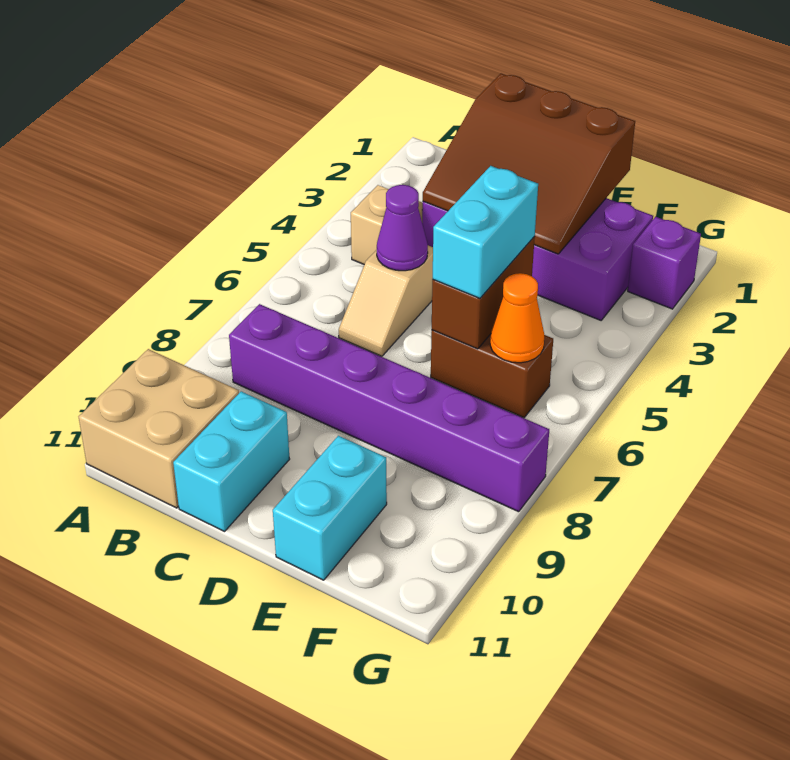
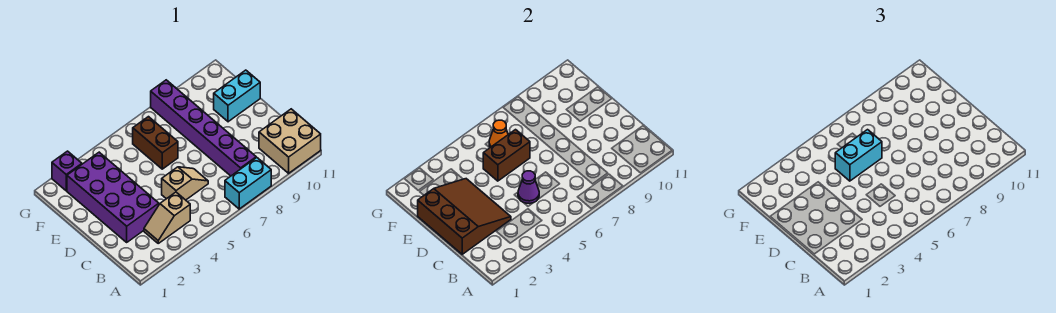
cyan 1x2 brick [173,391,290,532] -> cyan 1x2 brick moved to [225,158,271,209]

